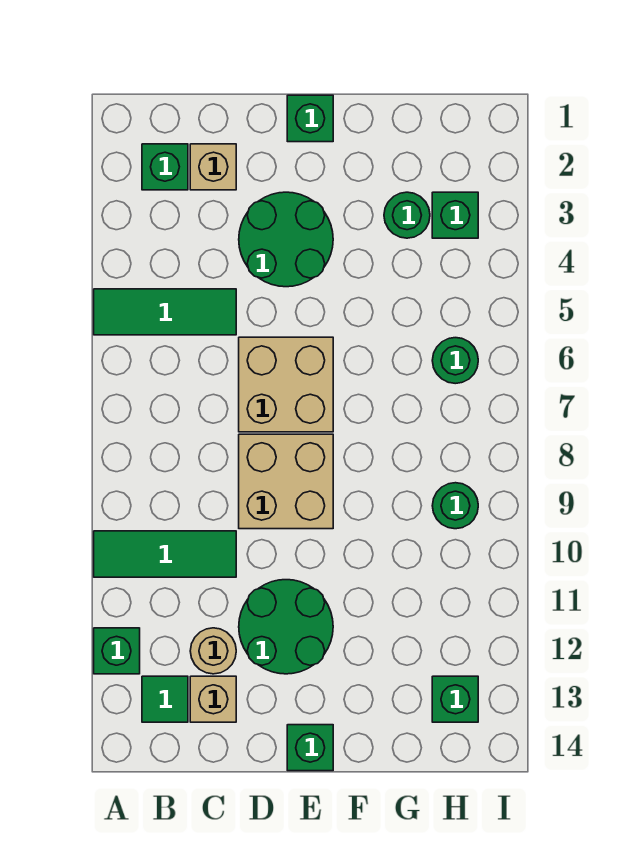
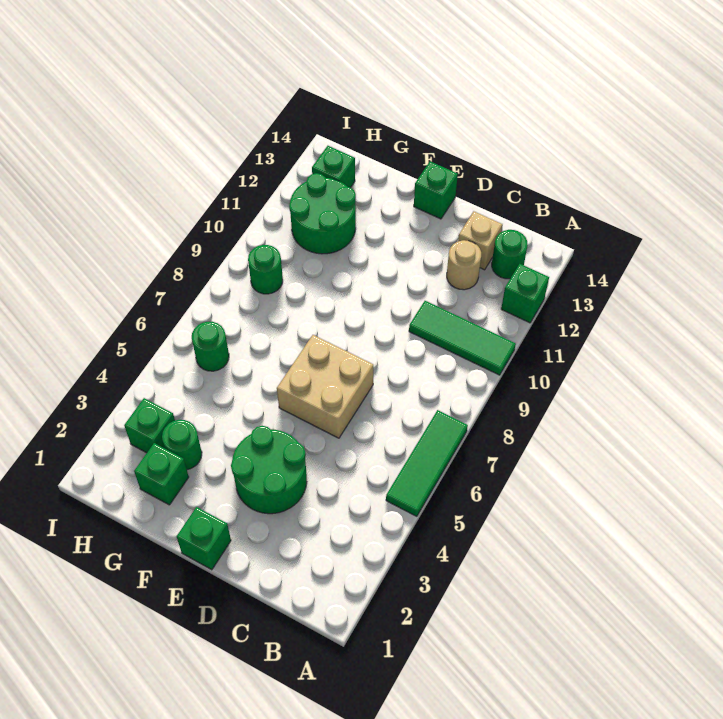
green 1x3 tile [94,289,236,335] -> green 1x3 tile turned to [386,410,468,516]
green 1x1 brick [142,144,188,190] -> green 1x1 brick moved to [134,443,189,505]
green 1x1 tile [142,676,188,722] -> green 1x1 round brick [492,230,528,279]
tan 1x1 brick [190,144,236,190] -> none
tan 2x2 brick [239,434,333,529] -> none
green 2x2 round brick [239,580,333,674] -> green 2x2 round brick moved to [289,173,356,254]

